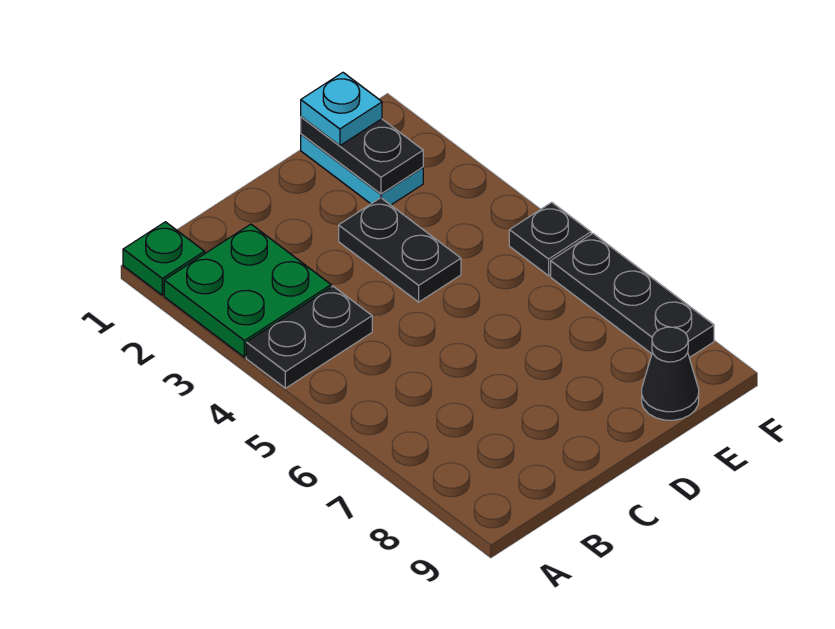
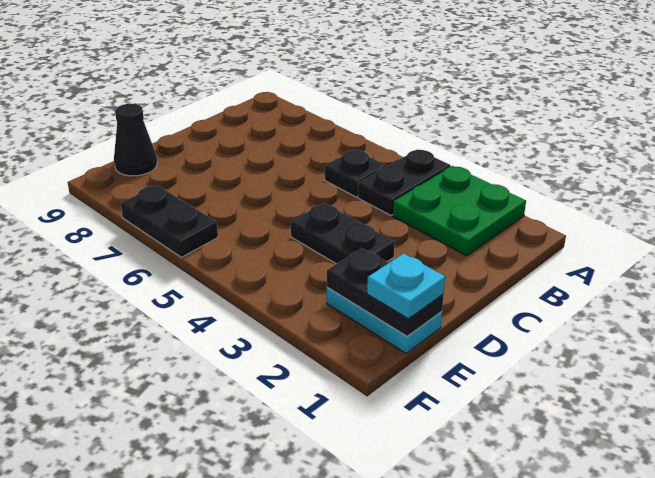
green 1x1 plate [123,222,205,295] -> none
black 1x1 plate [509,202,591,276] -> black 1x1 plate moved to [325,150,386,197]
black 1x3 plate [551,234,714,358] -> black 1x2 plate [121,185,218,257]

